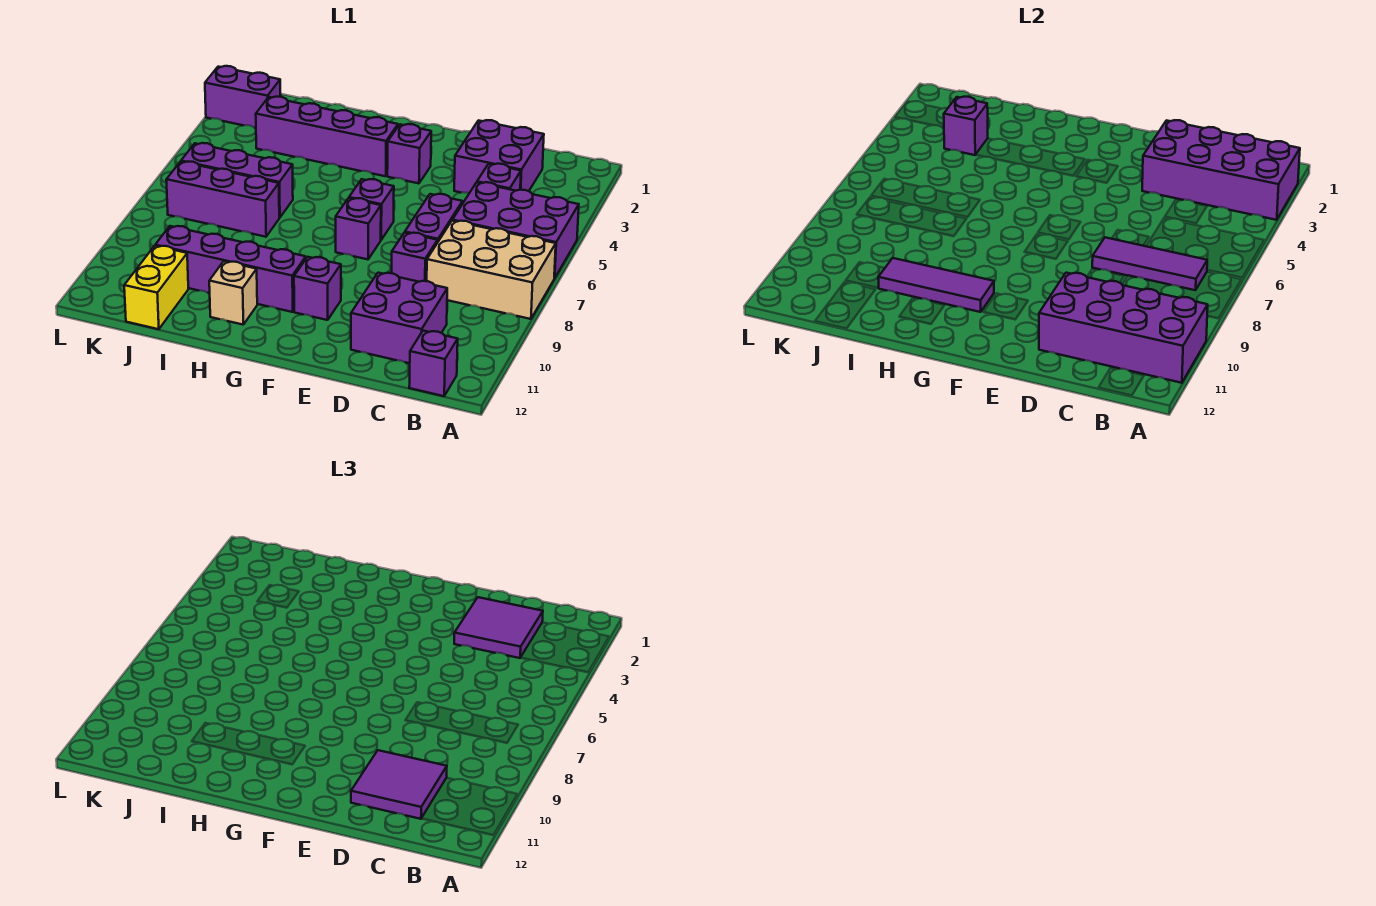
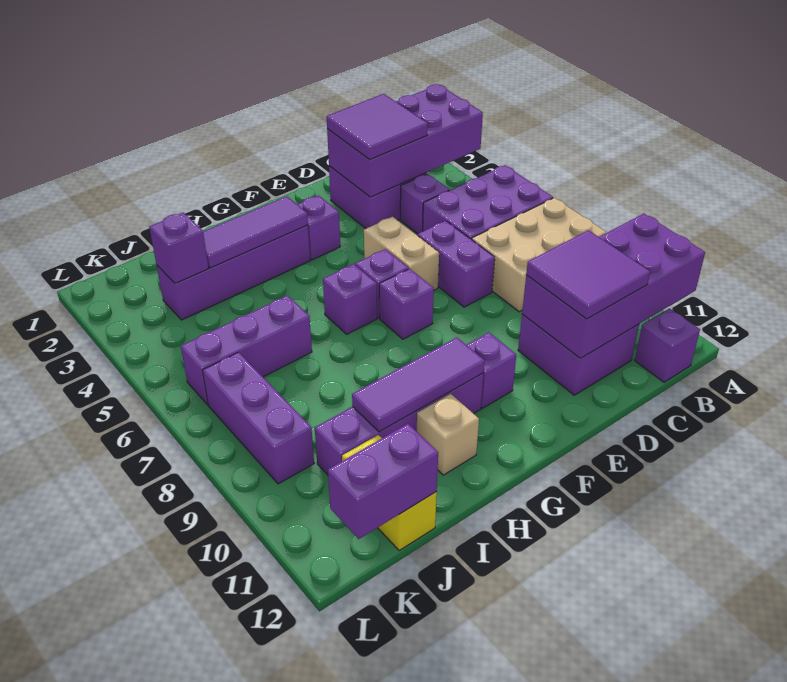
purple 1x3 tile [1092,237,1207,290] -> purple 1x3 tile moved to [203,196,308,268]
purple 1x1 brick [392,233,438,282] -> purple 1x1 brick moved to [323,264,377,334]
none -> tan 1x2 brick [364,217,439,290]
purple 1x3 brick [166,162,279,237] -> purple 1x3 brick turned to [203,352,314,484]
purple 1x2 brick [205,66,280,128] -> purple 1x2 brick moved to [328,424,438,539]

